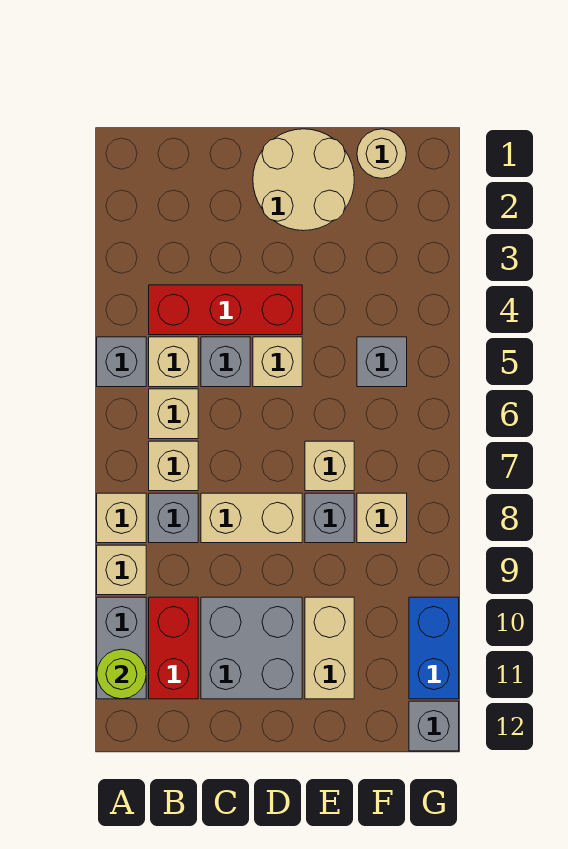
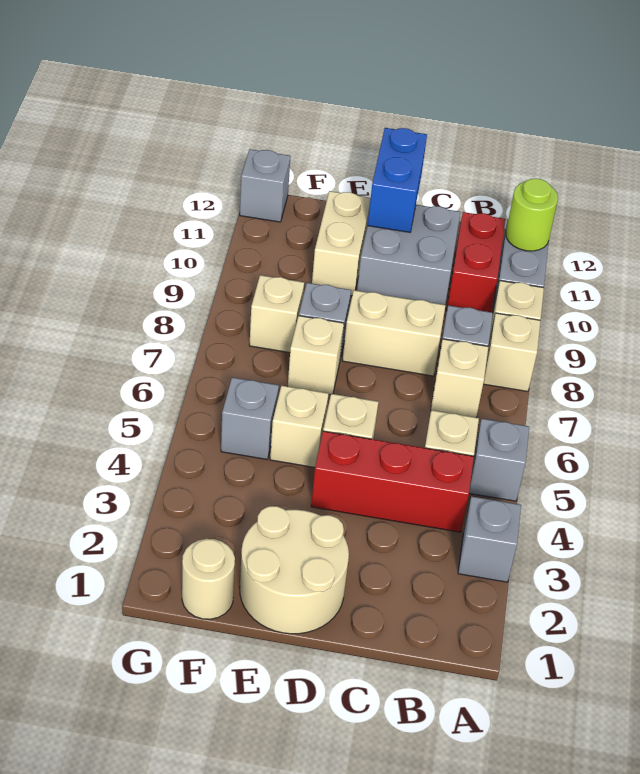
tan 1x1 brick [149,389,198,439] -> tan 1x1 brick moved to [270,386,329,467]
grey 1x1 brick [201,337,250,387] -> grey 1x1 brick moved to [458,496,521,582]
blue 1x2 brick [409,597,459,699] -> blue 1x2 brick moved to [368,128,427,232]

